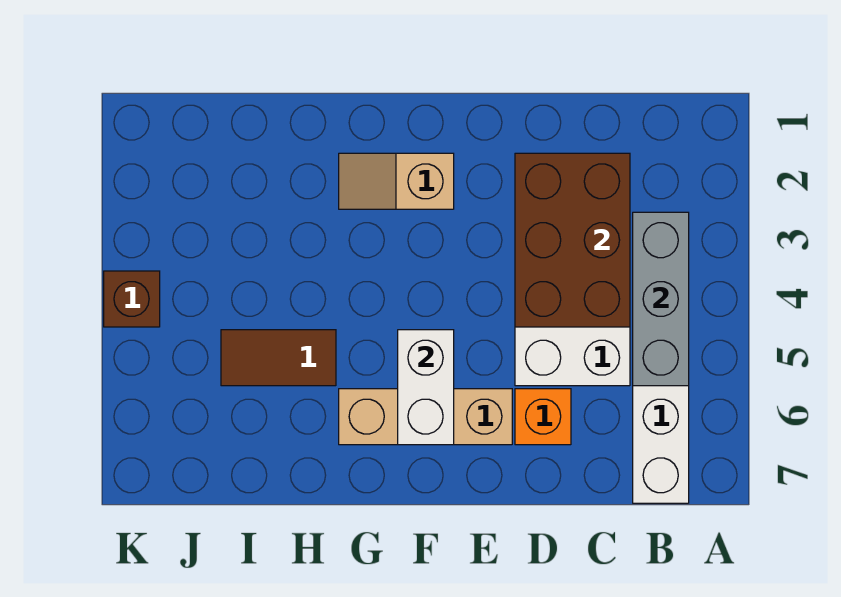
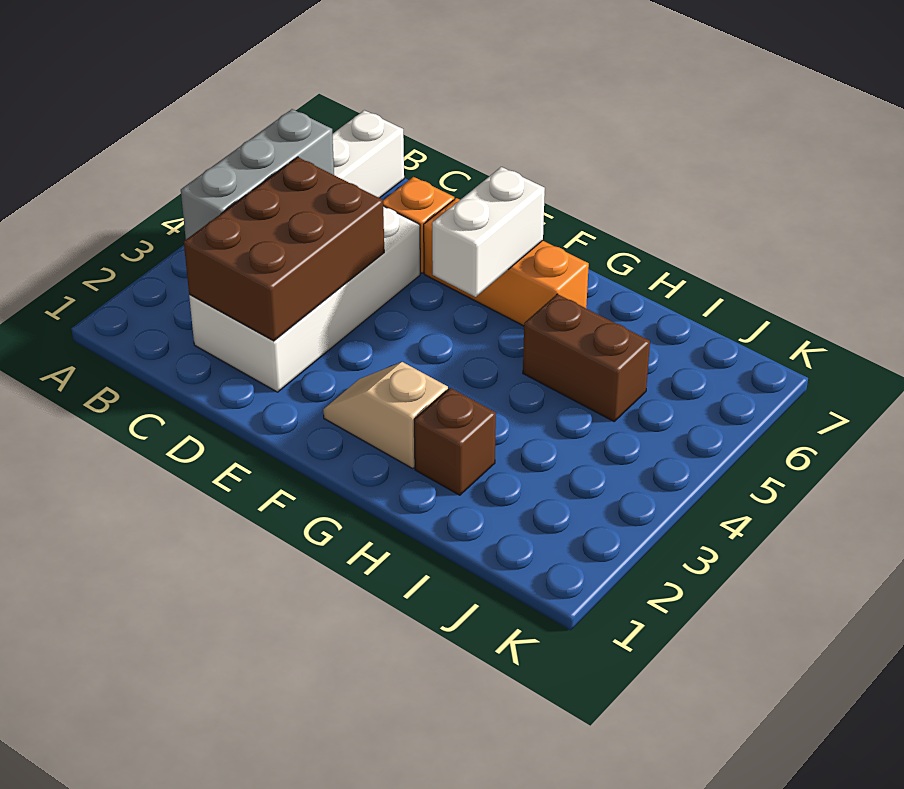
tan 1x3 brick [339,389,512,445] -> orange 1x3 brick [424,198,589,326]
tan 1x2 slope [339,153,454,209] -> tan 1x2 slope turned to [323,362,448,468]
brown 1x2 tile [221,330,336,386] -> brown 1x2 brick [523,294,650,421]
brown 1x1 brick [104,271,160,327] -> brown 1x1 brick moved to [414,388,496,495]

